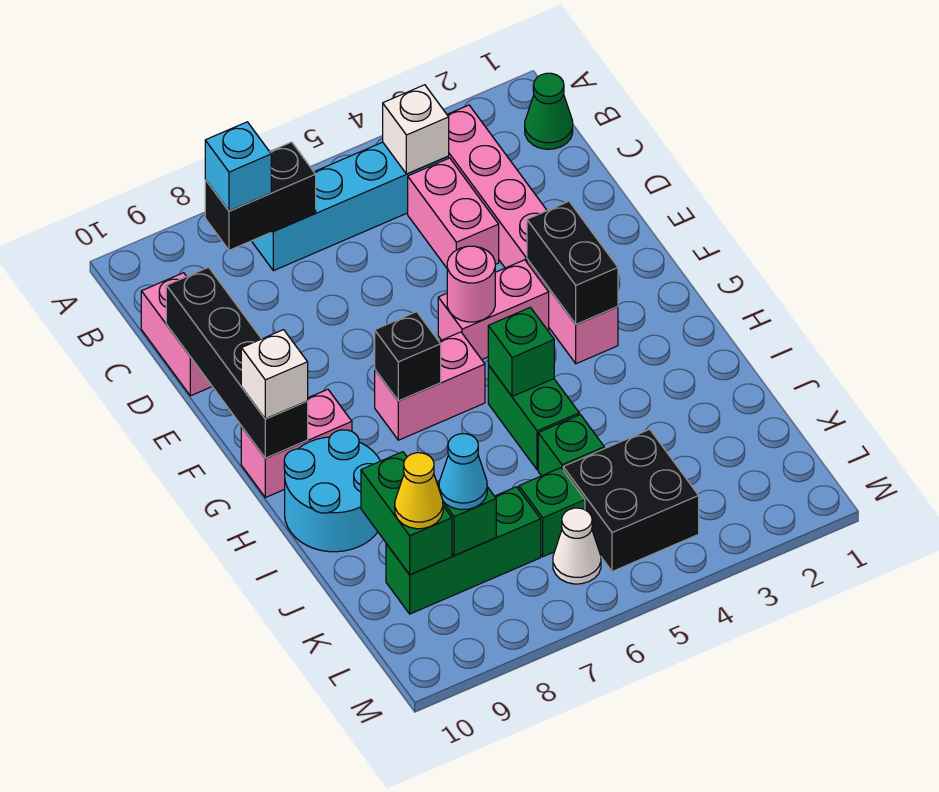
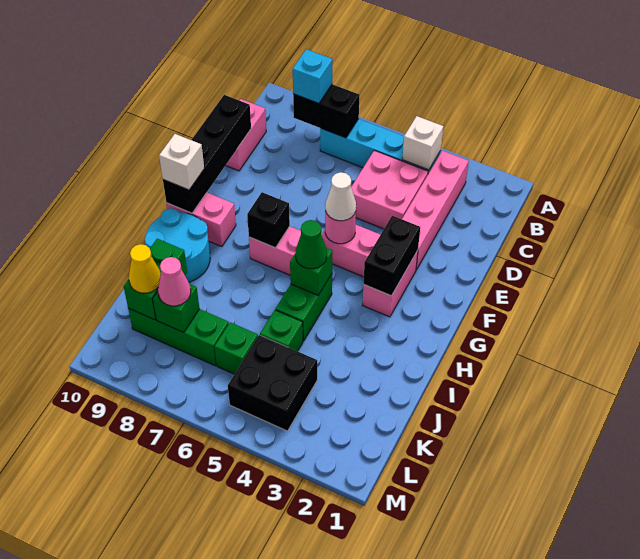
green 1x1 cone [525,73,573,149] -> green 1x1 cone moved to [296,220,327,269]
pink 1x2 brick [408,158,499,268] -> pink 2x2 brick [351,150,428,229]
cyan 1x1 cone [439,434,487,510] -> pink 1x1 cone [158,257,191,306]
white 1x1 cone [553,508,601,584] -> white 1x1 cone moved to [325,172,356,221]

